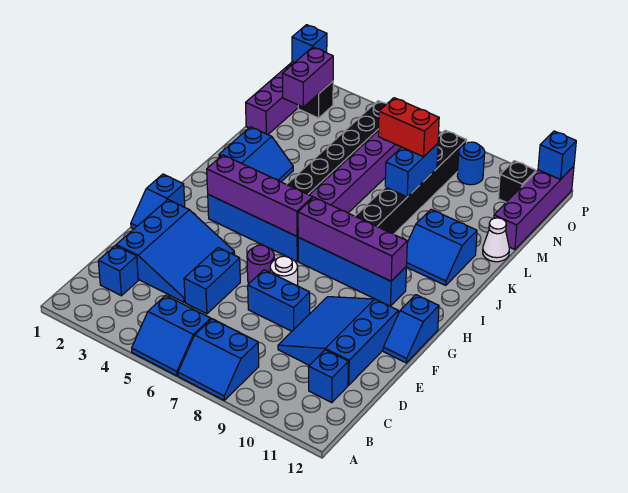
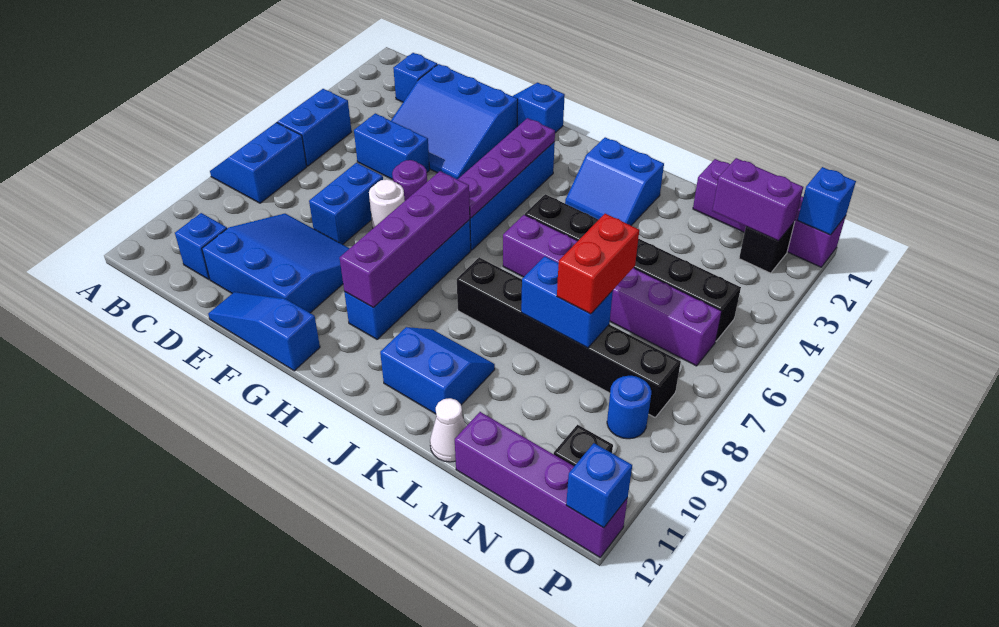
blue 1x2 slope [383,295,439,363] -> blue 1x3 slope [208,292,320,371]
purple 1x4 brick [207,155,313,236] -> purple 1x4 plate [458,118,555,218]
blue 2x2 slope [406,209,477,286] -> blue 2x2 slope turned to [380,327,495,414]

